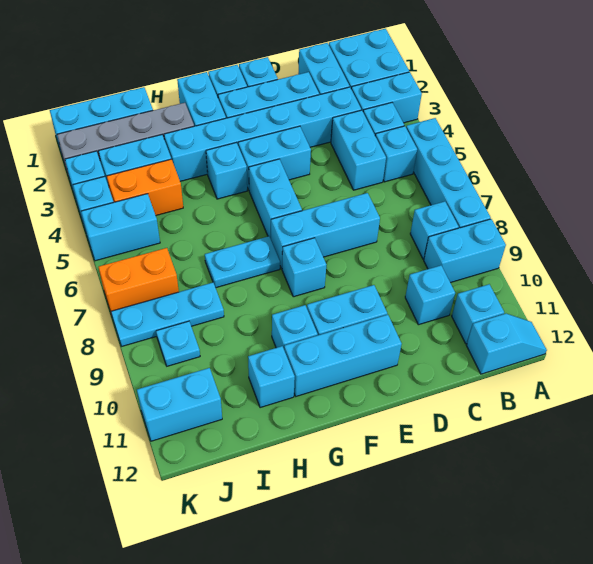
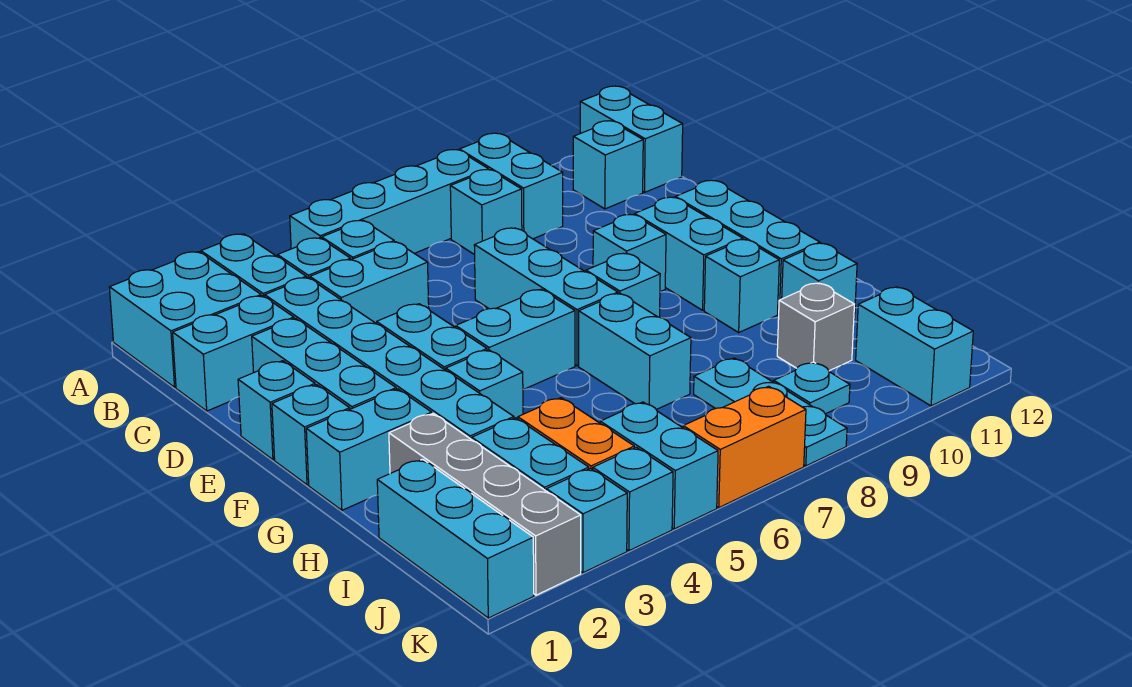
cyan 1x2 slope [467,314,547,374] -> cyan 1x2 brick [580,86,683,192]
cyan 1x1 brick [405,265,455,325] -> cyan 1x1 brick moved to [593,214,666,292]
cyan 1x2 plate [205,236,280,288] -> cyan 1x2 brick [579,293,691,410]
none -> grey 1x1 brick [777,283,854,371]
orange 1x2 brick [99,248,179,312] -> orange 1x2 brick turned to [683,386,806,508]

